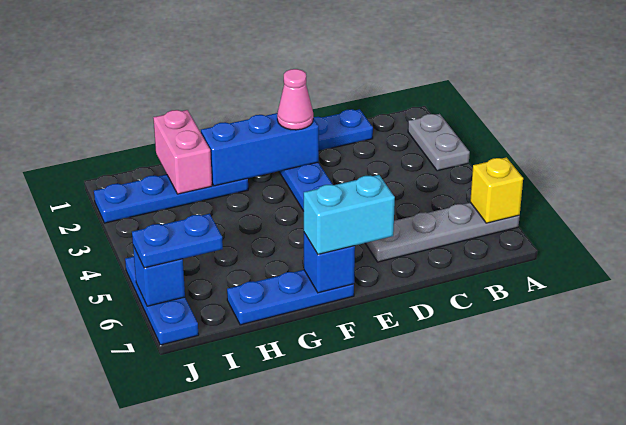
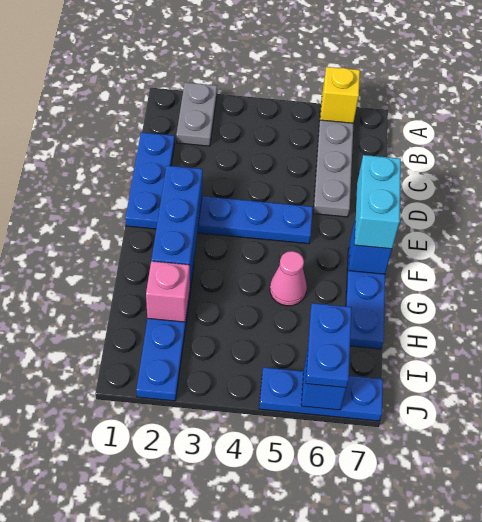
grey 1x2 plate [408,114,470,171] -> grey 1x2 plate turned to [176,83,217,146]
pink 1x1 cone [277,69,313,130] -> pink 1x1 cone moved to [270,251,307,306]
pink 1x2 brick [153,110,212,194] -> pink 1x1 brick [146,261,190,322]

